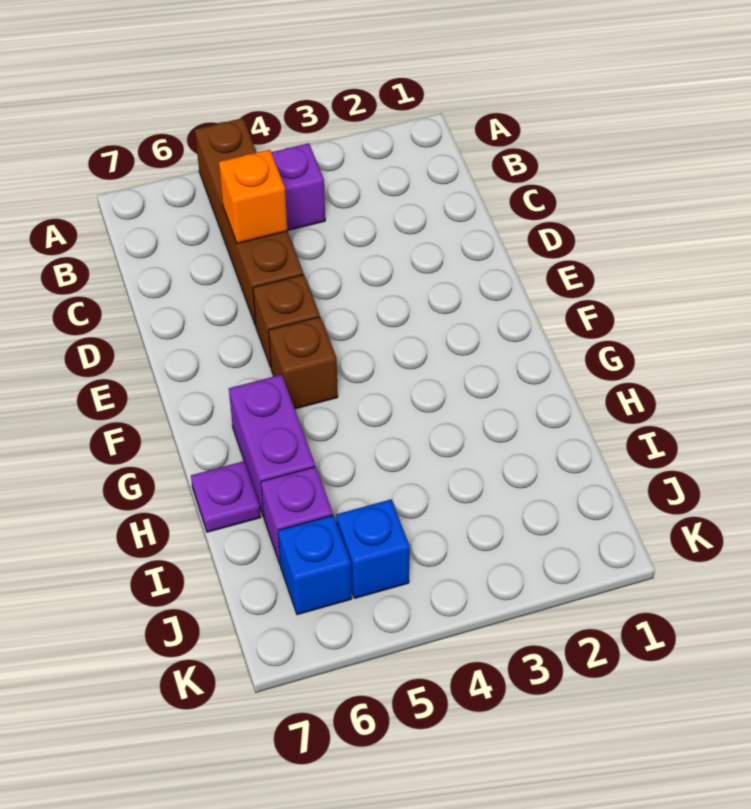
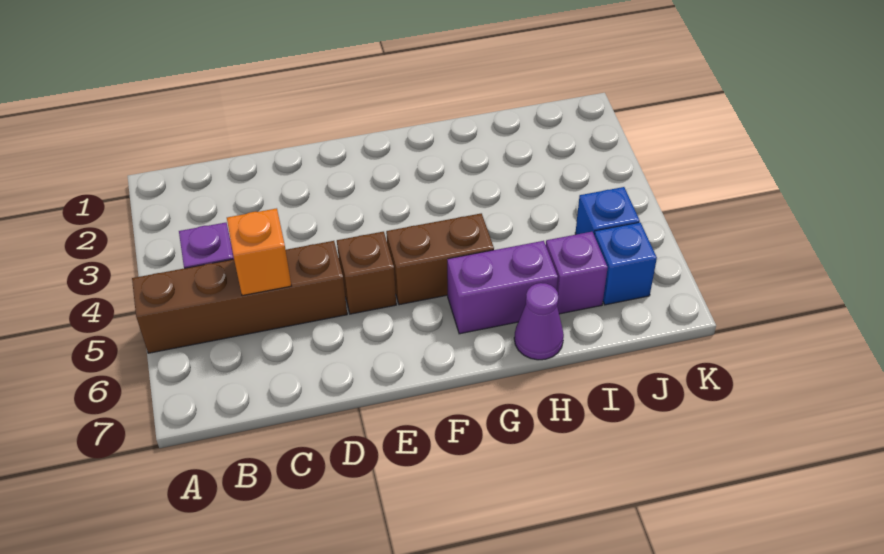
brown 1x1 brick [269,317,338,409] -> brown 1x2 brick [386,213,494,305]
purple 1x1 plate [191,461,261,532] -> purple 1x1 cone [514,283,564,360]

